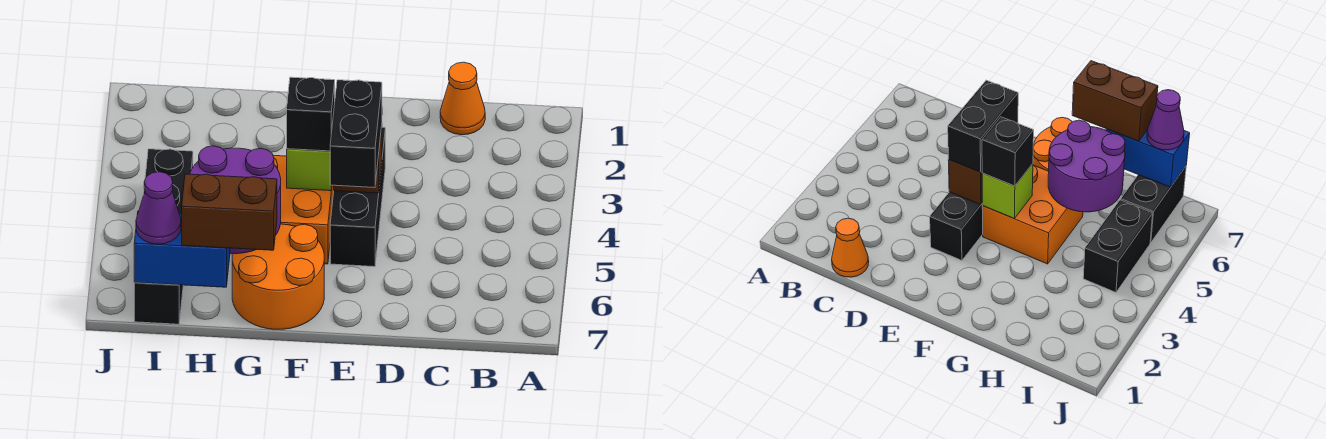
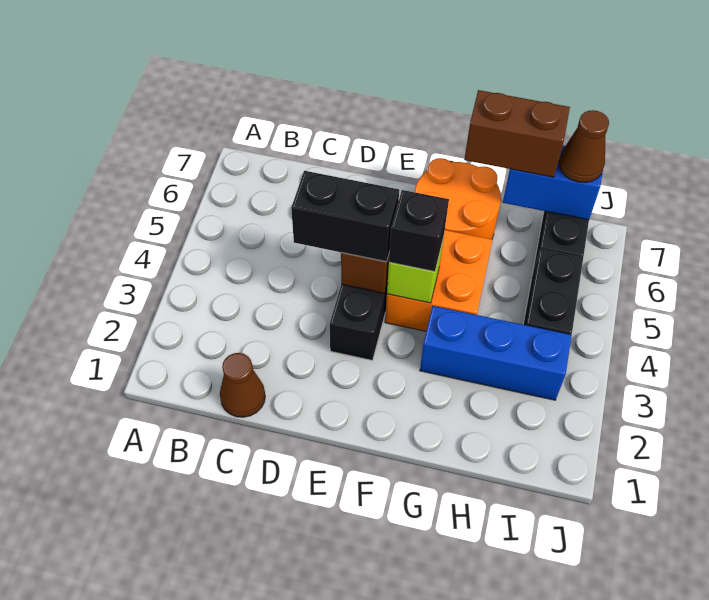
orange 1x1 cone [440,62,485,135] -> brown 1x1 cone [220,353,265,417]
black 1x2 brick [330,80,382,188] -> black 1x2 brick turned to [291,171,399,262]
none -> blue 1x3 brick [420,306,572,400]
purple 2x2 round brick [190,146,281,254] -> none
purple 1x1 cone [136,172,181,244] -> brown 1x1 cone [559,110,609,182]

